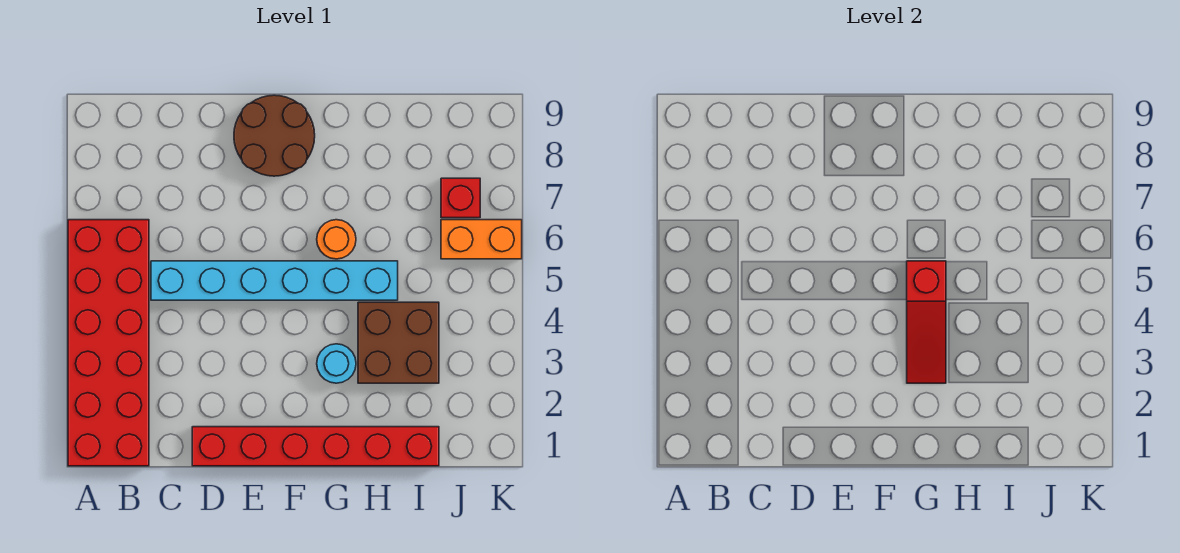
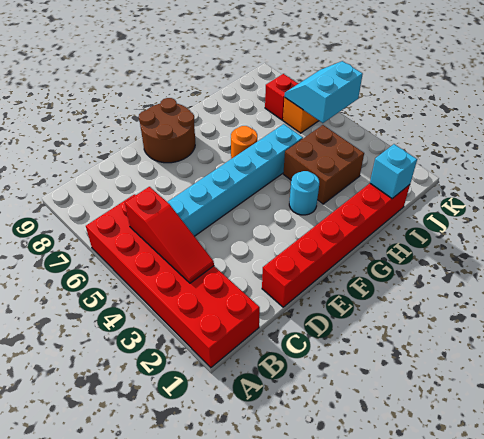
red 1x3 slope [907,261,946,383] -> red 1x3 slope moved to [125,187,214,283]
none -> cyan 1x1 brick [370,144,417,199]
none -> cyan 2x2 slope [285,61,363,123]

